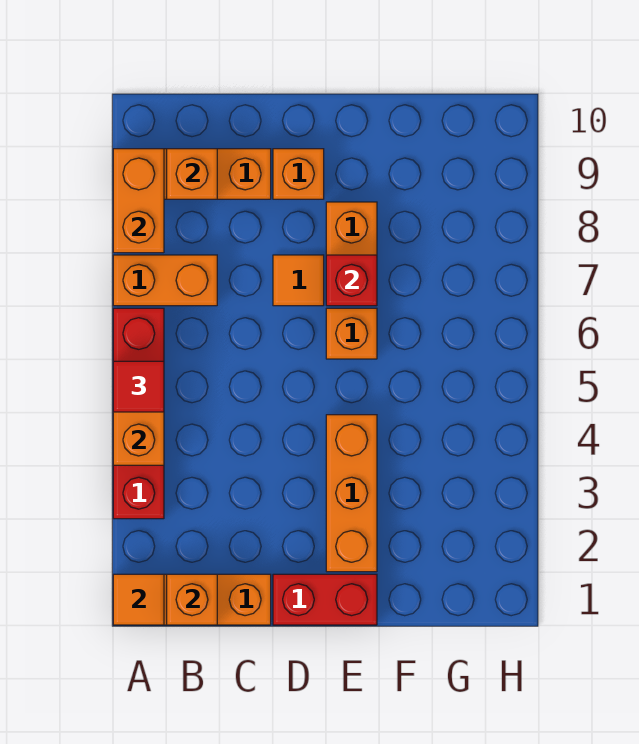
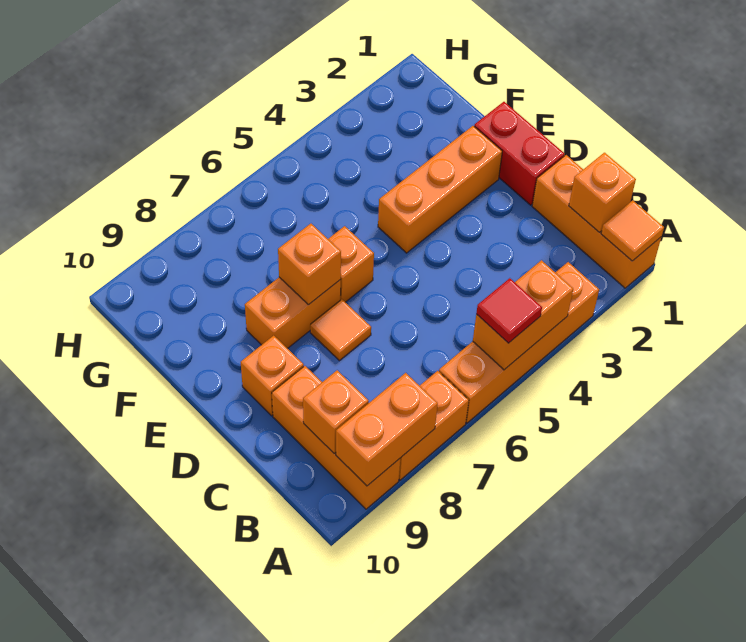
red 1x4 brick [113,308,164,519] -> orange 1x4 brick [439,262,599,423]
orange 1x2 brick [113,255,217,306] -> orange 1x2 brick turned to [399,371,469,480]
red 1x1 brick [326,255,377,306] -> orange 1x1 brick [278,224,341,305]

